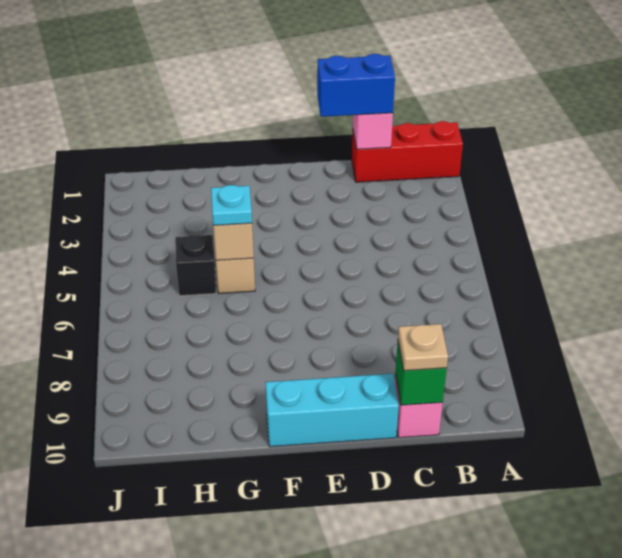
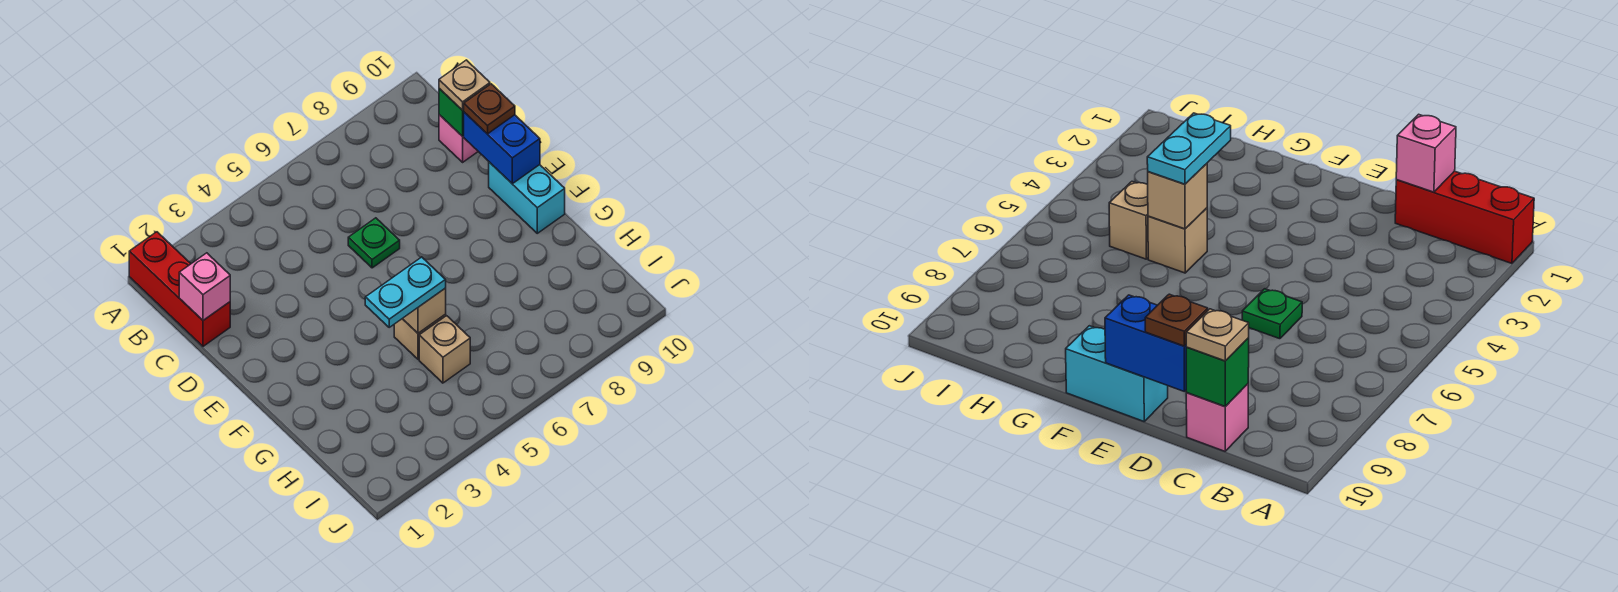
blue 1x2 brick [317,54,395,117] -> blue 1x2 brick moved to [464,112,540,184]
none -> green 1x1 plate [348,218,400,268]
cyan 1x3 brick [265,374,399,447] -> cyan 1x2 brick [489,162,565,233]
none -> brown 1x1 plate [464,84,515,134]
cyan 1x1 plate [211,185,252,225] -> cyan 1x2 plate [365,257,446,327]
black 1x1 brick [175,235,216,296] -> tan 1x1 brick [419,316,470,383]

